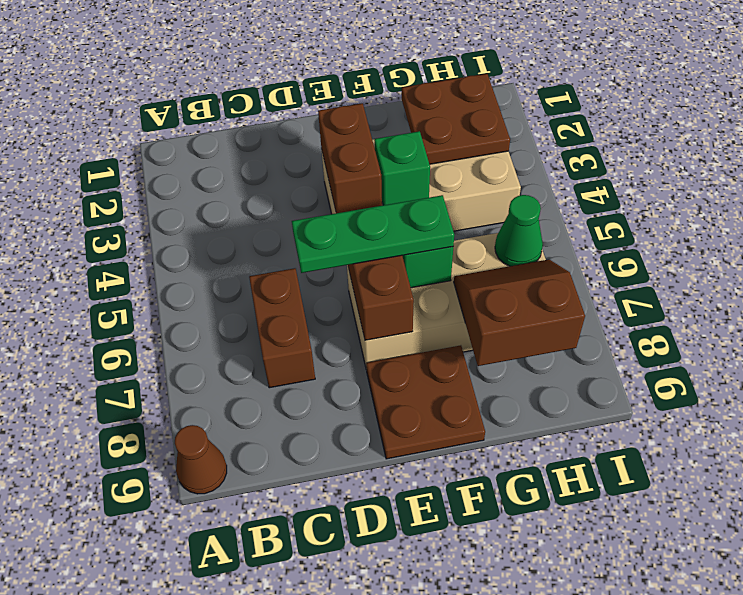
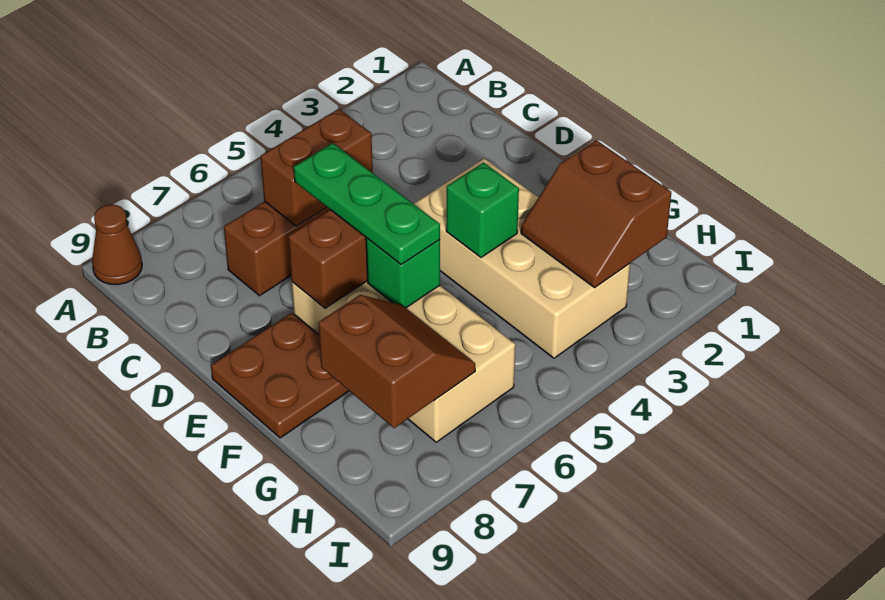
brown 1x2 brick [318,103,382,213] -> brown 1x2 brick moved to [261,109,373,226]
brown 2x2 plate [402,74,510,164] -> brown 2x2 slope [521,140,671,288]
green 1x1 cone [495,195,543,266] -> none

